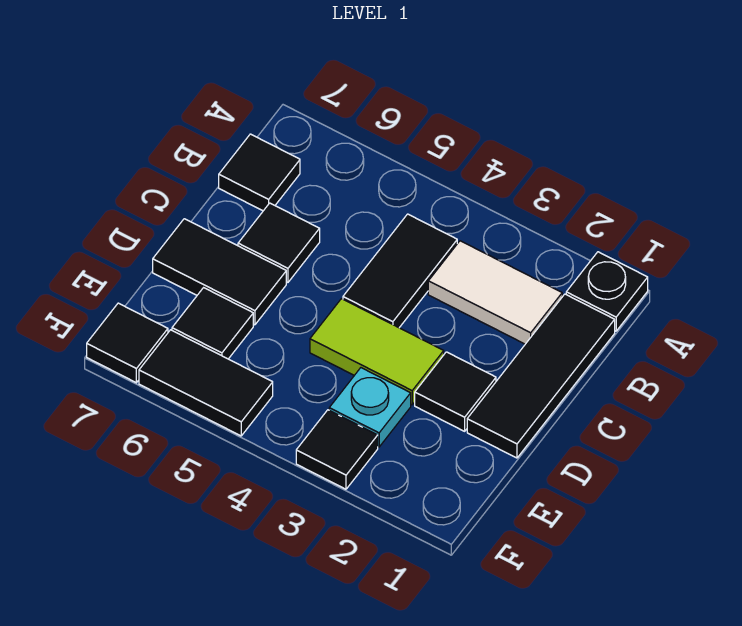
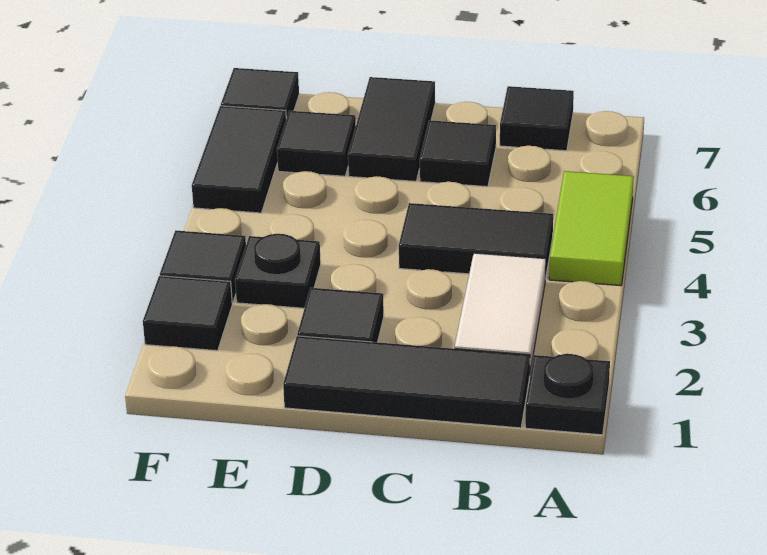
lime 1x2 tile [310,299,444,405] -> lime 1x2 tile moved to [549,171,634,286]
cyan 1x1 plate [329,368,411,447] -> black 1x1 plate [235,234,321,308]
none -> black 1x1 tile [143,276,232,351]

